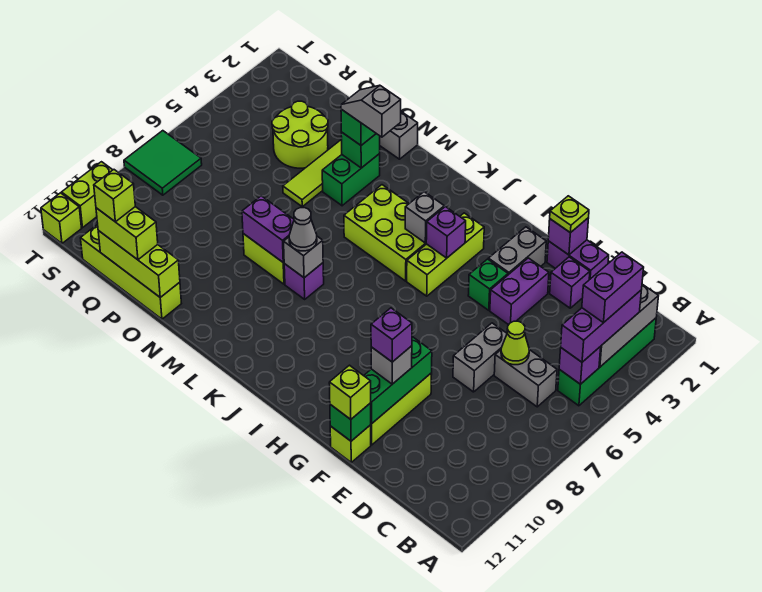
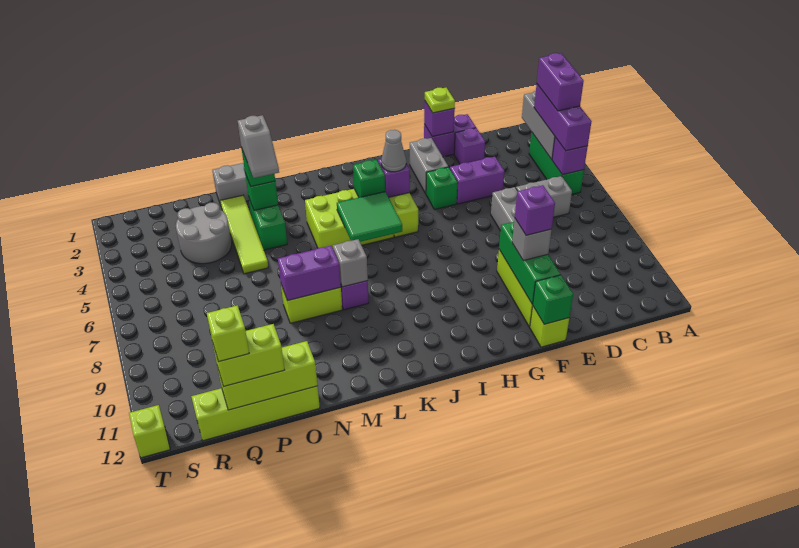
green 1x4 brick [558,318,656,406] -> green 1x3 brick [529,132,584,194]
lime 1x1 cone [501,321,529,365] -> none
purple 1x2 brick [490,258,549,325] -> purple 1x2 brick turned to [450,157,504,204]
lime 1x1 brick [329,365,371,419] -> none
grey 1x1 brick [405,192,444,243] -> green 1x1 brick [353,160,385,197]
grey 1x1 cone [289,208,317,251] -> grey 1x1 cone moved to [381,130,406,172]
grey 1x2 slope [341,85,401,137] -> grey 1x2 slope turned to [238,115,279,178]
lime 2x2 round brick [272,101,328,168] -> grey 2x2 round brick [176,203,232,264]
green 2x2 tile [124,131,202,195] -> green 2x2 tile moved to [337,192,402,242]
lime 1x2 brick [62,162,112,228] -> none

